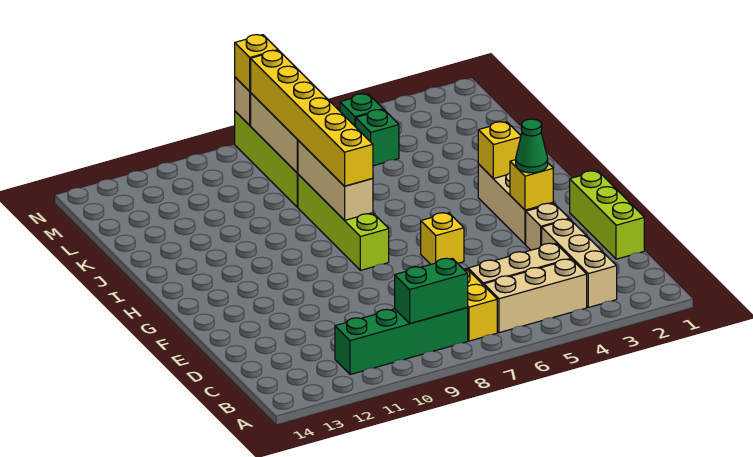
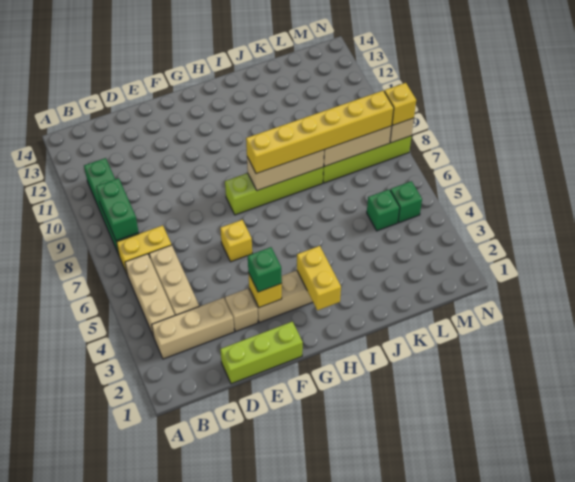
green 1x1 cone [516,119,548,173] -> green 1x1 brick [248,247,282,292]
yellow 1x1 brick [478,122,521,178] -> yellow 1x2 brick [297,246,341,310]

